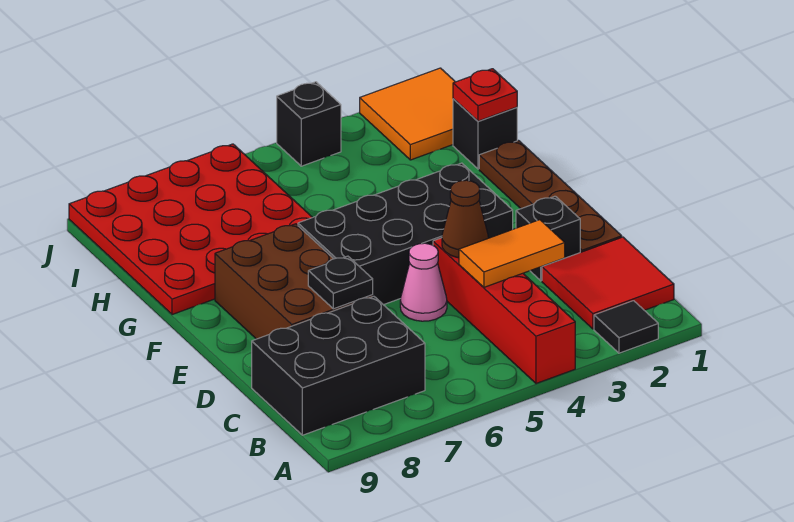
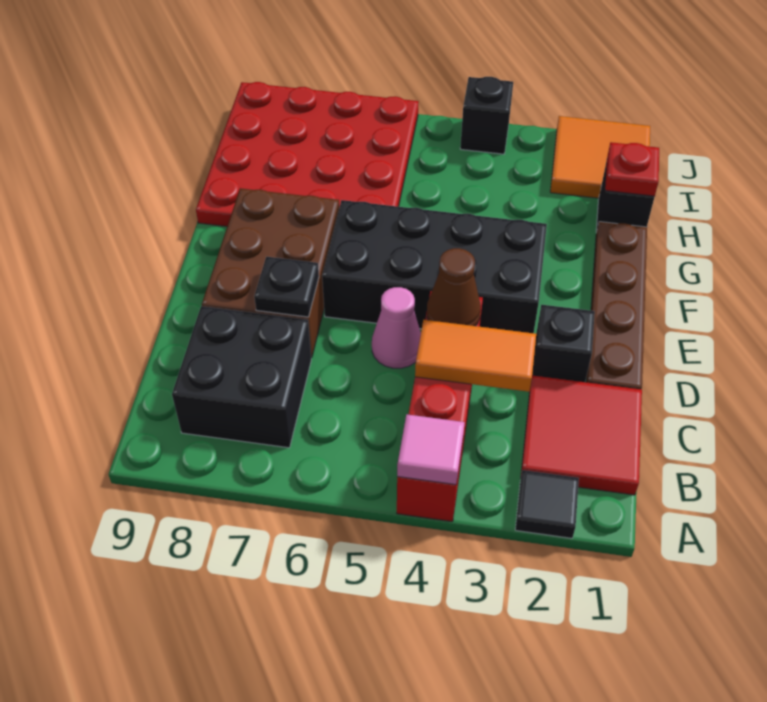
none -> pink 1x1 tile [397,414,465,485]
black 2x3 brick [252,296,425,435] -> black 2x2 brick [172,306,311,448]

